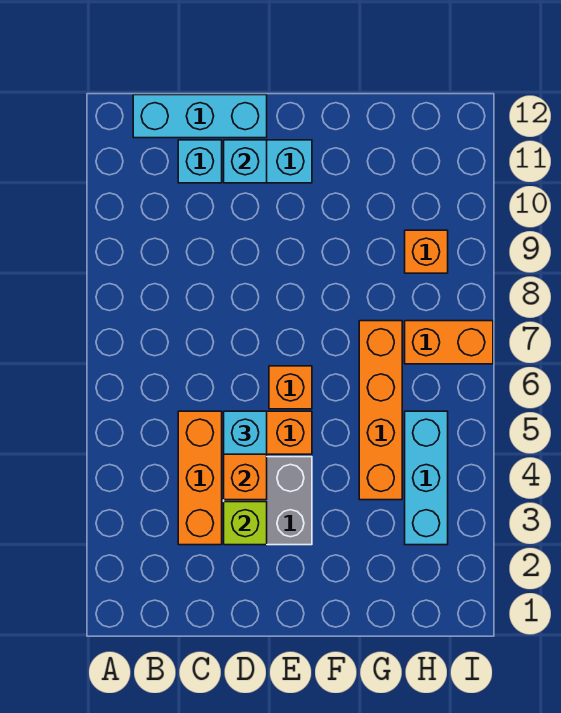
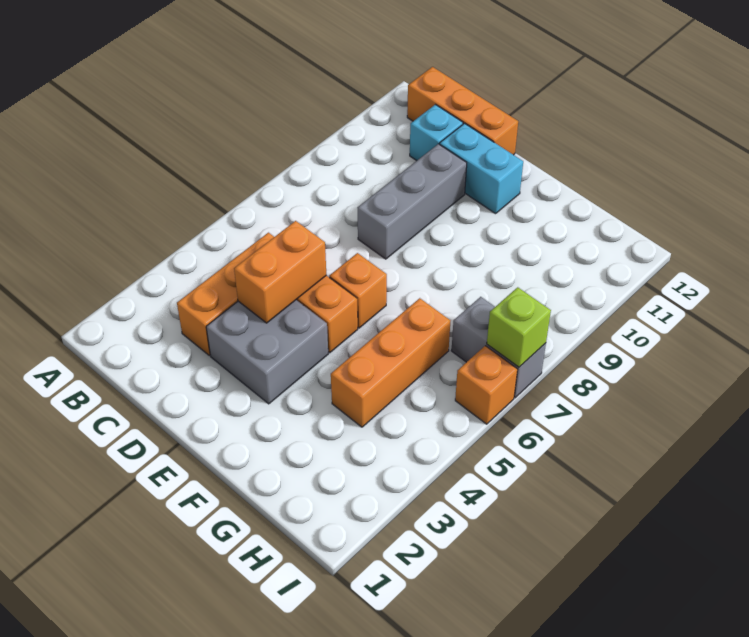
cyan 1x3 brick [133,95,267,138] -> orange 1x3 brick [407,67,518,155]
lime 1x1 brick [224,502,267,545] -> lime 1x1 brick moved to [487,287,551,367]
cyan 1x1 brick [224,411,267,454] -> none
none -> grey 1x3 brick [358,144,467,259]
cyan 1x1 brick [224,140,267,183] -> none
orange 1x4 brick [359,321,402,500] -> orange 1x3 brick [331,298,450,427]
cyan 1x3 brick [405,411,448,545] -> none
orange 1x2 brick [405,321,493,364] -> grey 1x2 brick [451,297,546,398]
orange 1x1 brick [405,230,448,273] -> orange 1x1 brick moved to [455,346,518,424]

